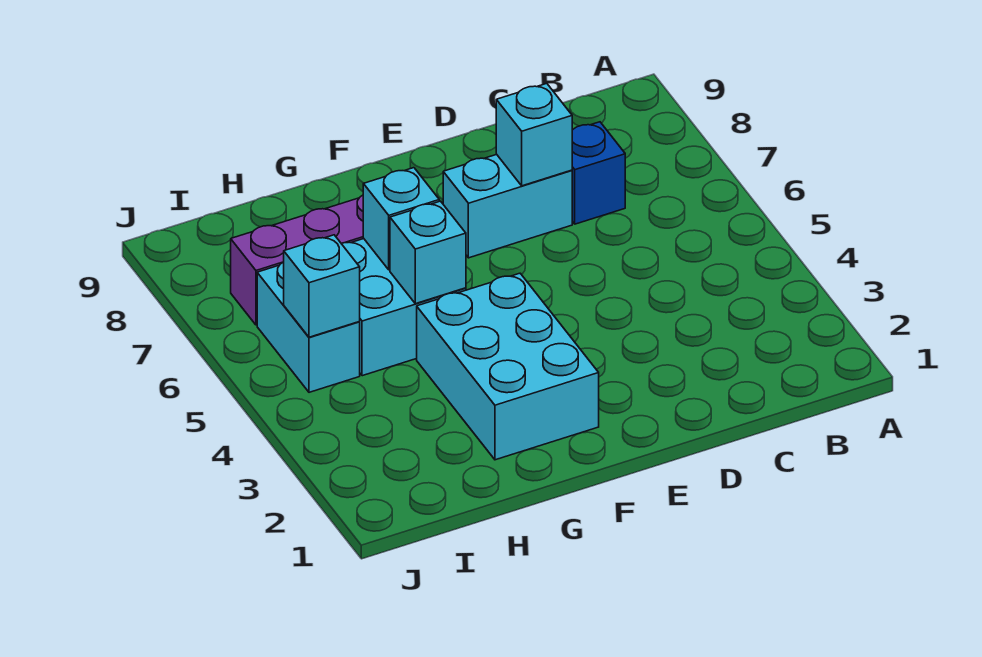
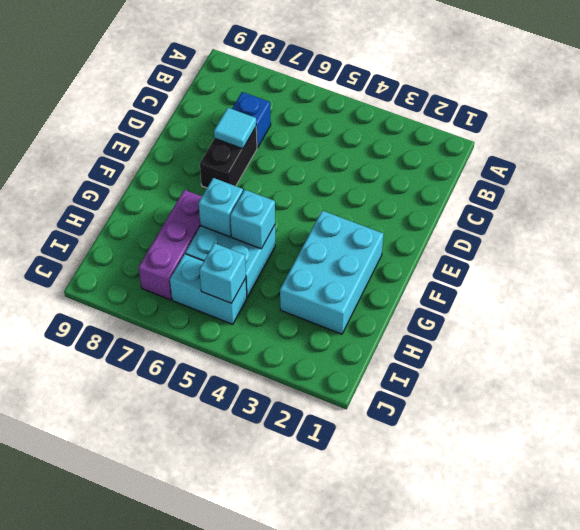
cyan 1x2 brick [443,154,572,258] -> black 1x2 brick [200,127,257,188]
cyan 1x1 brick [496,84,572,186] -> cyan 1x1 tile [214,108,256,149]
cyan 2x3 brick [417,273,599,460] -> cyan 2x3 brick turned to [280,211,384,334]

